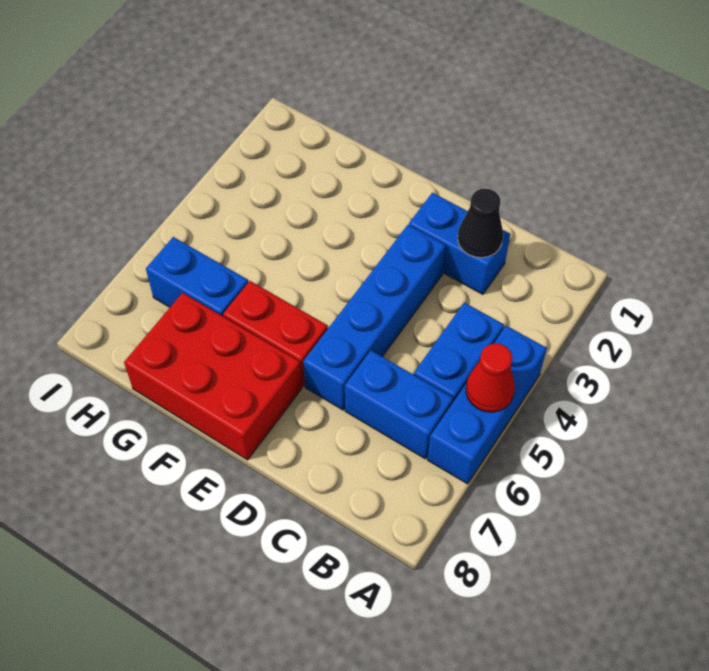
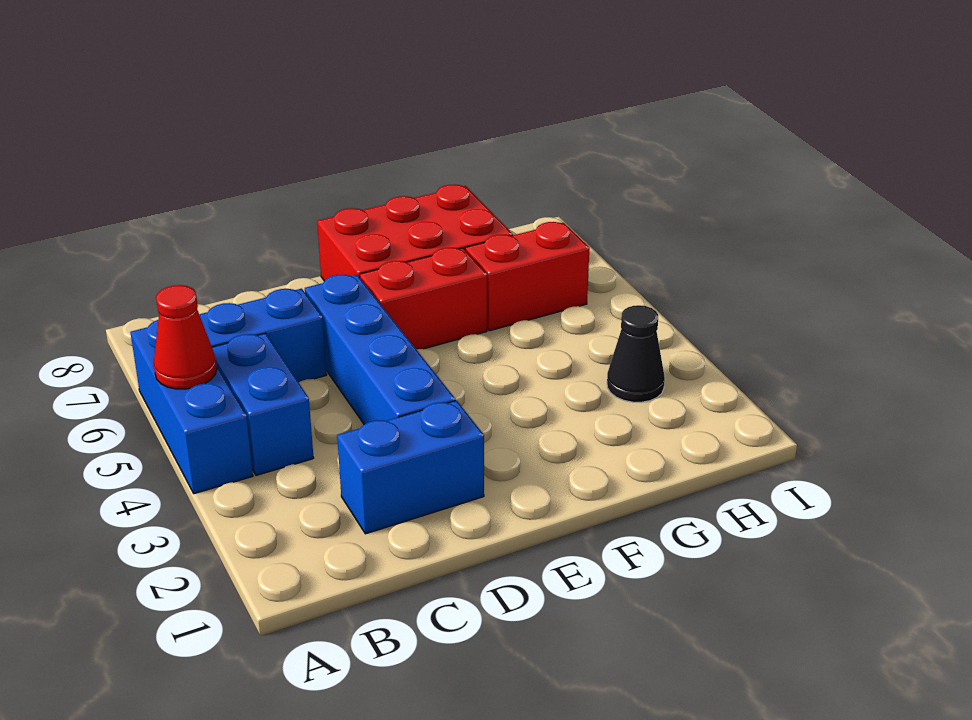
black 1x1 cone [458,188,503,258] -> black 1x1 cone moved to [607,305,665,402]
blue 1x2 brick [146,237,248,316] -> red 1x2 brick [465,222,589,331]

